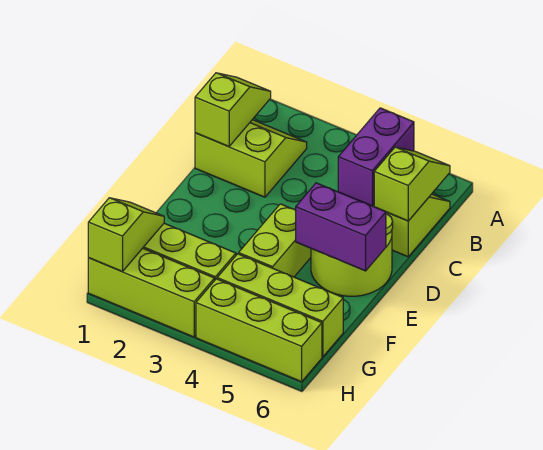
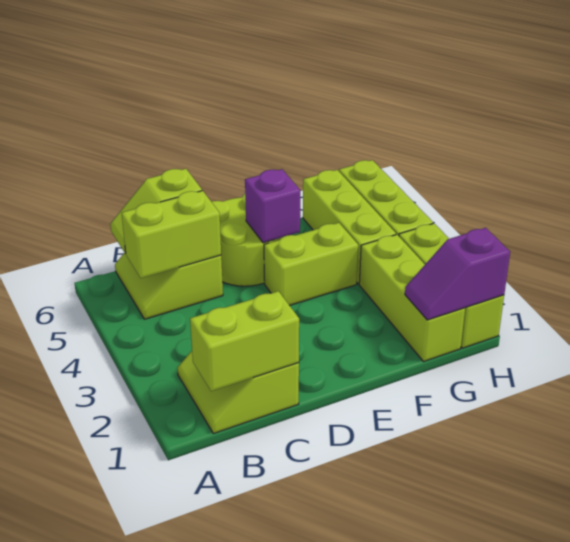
lime 1x2 slope [195,73,271,147] -> lime 1x2 brick [190,291,299,391]
purple 1x2 brick [338,108,414,206] -> lime 1x2 brick [122,191,221,278]
purple 1x2 brick [296,183,386,271] -> purple 1x1 brick [245,169,300,243]
lime 1x2 slope [88,198,164,272] -> purple 1x2 slope [405,228,510,320]

